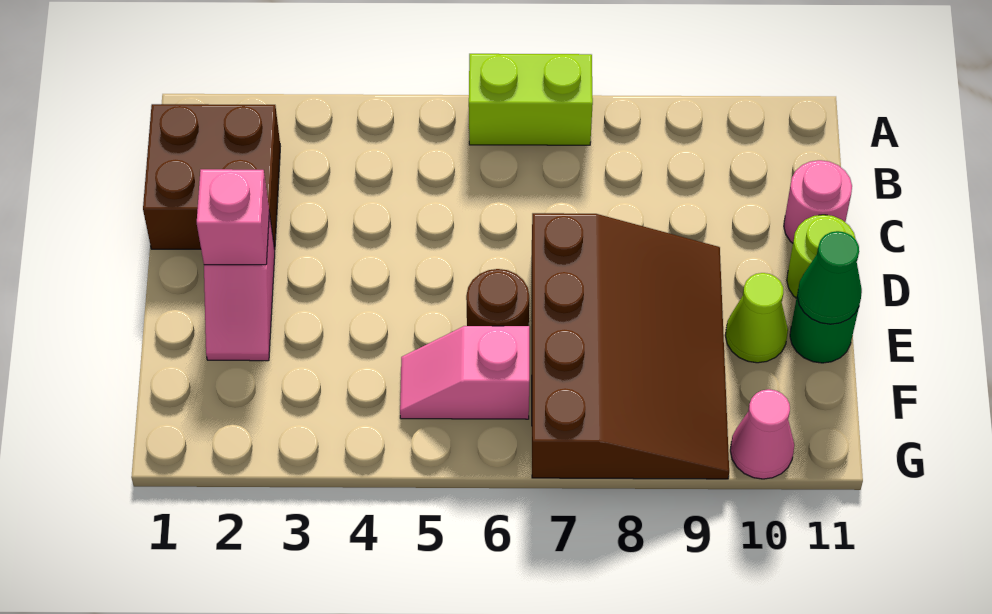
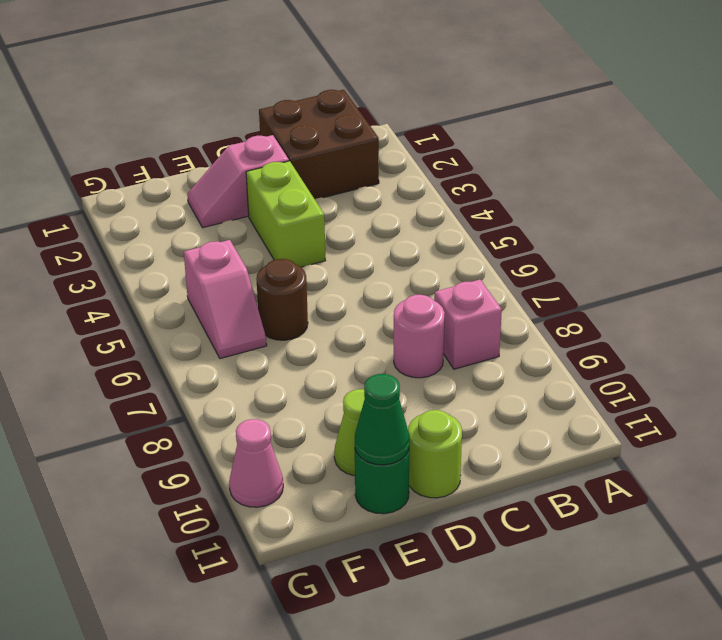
lime 1x2 brick [469,54,593,145] -> lime 1x2 brick moved to [246,161,326,267]
pink 1x1 round brick [784,160,852,243] -> pink 1x1 round brick moved to [394,295,445,378]
pink 1x1 brick [197,169,269,265] -> pink 1x1 brick moved to [434,280,502,369]
brown 3x4 slope [532,213,729,479] -> none
pink 1x2 slope [400,326,529,419] -> pink 1x2 slope turned to [184,240,267,359]

